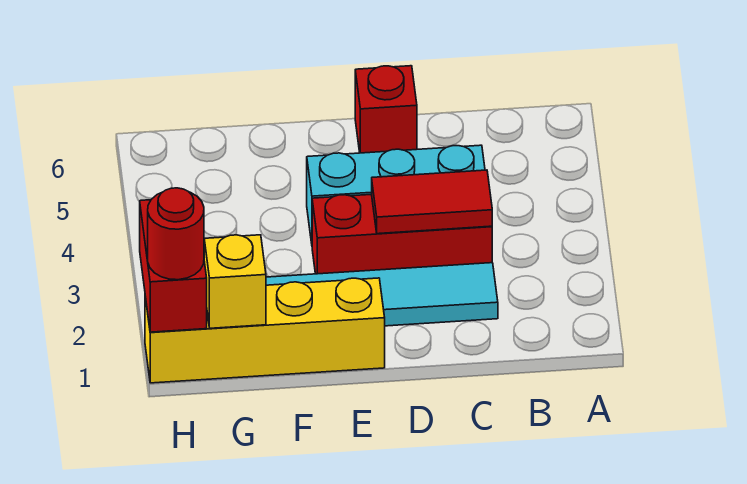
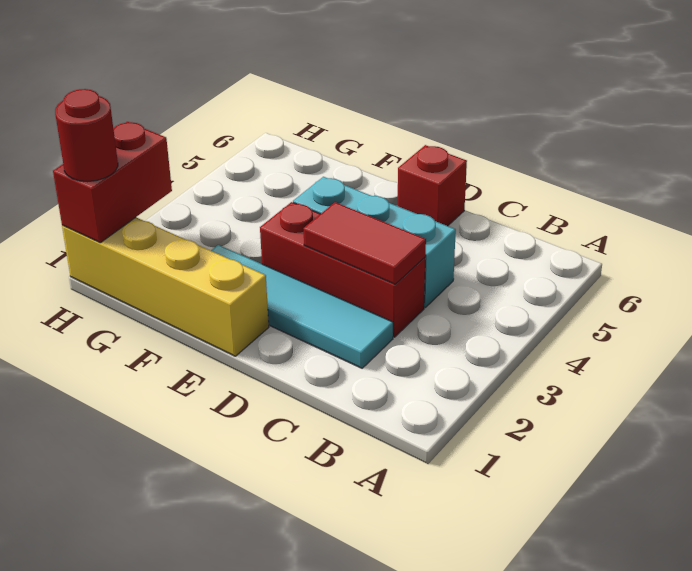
yellow 1x1 brick [204,235,266,328] -> none

